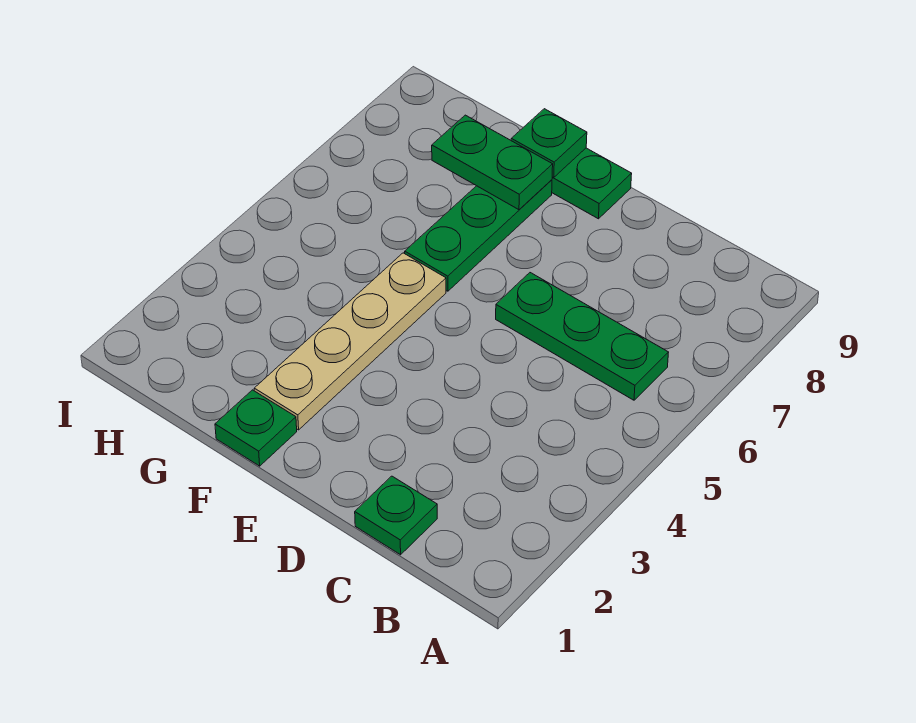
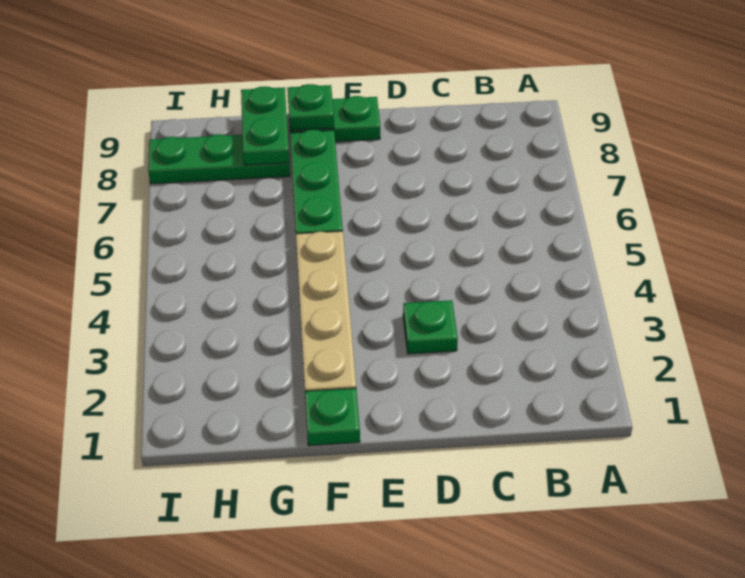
green 1x3 plate [496,273,669,400] -> green 1x3 plate moved to [148,134,290,184]
green 1x1 plate [355,476,437,555] -> green 1x1 plate moved to [403,300,458,354]
green 1x2 plate [432,115,553,210] -> green 1x2 plate turned to [241,87,289,165]

